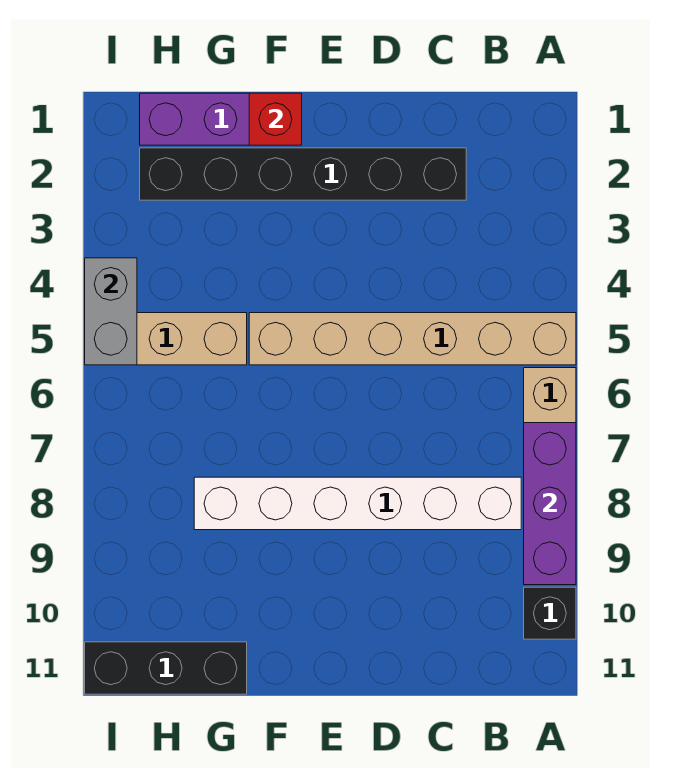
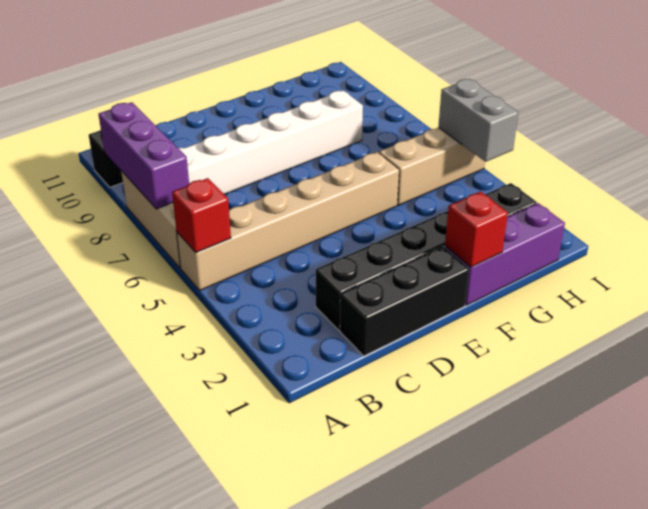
none -> red 1x1 brick [172,178,231,253]
black 1x3 brick [85,642,247,694] -> black 1x3 brick moved to [340,247,469,356]

